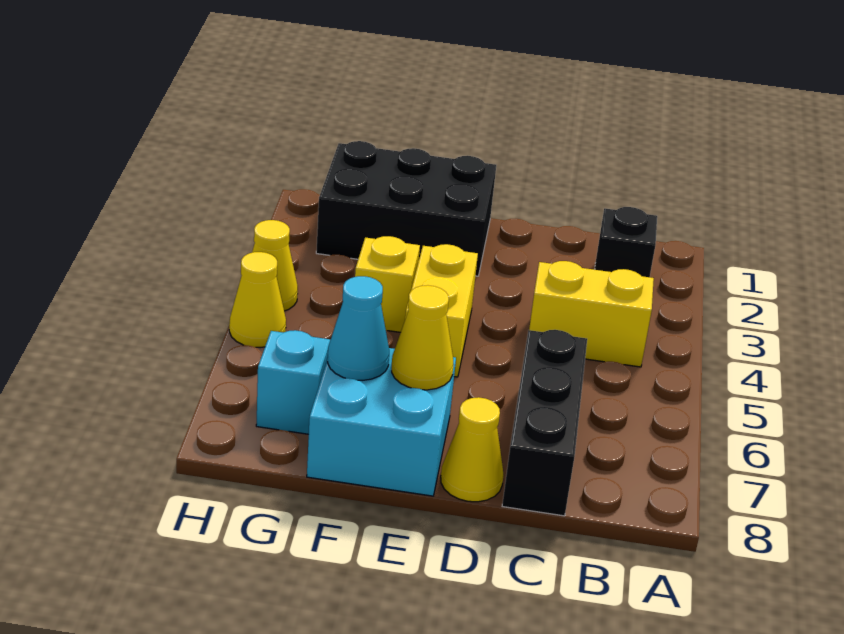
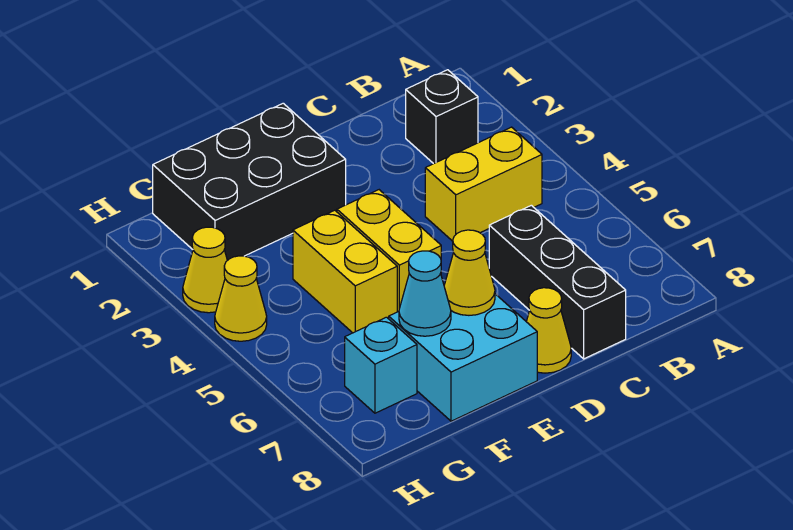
yellow 1x1 brick [355,236,420,332] -> yellow 1x2 brick [293,210,397,333]
yellow 1x1 cone [229,252,286,348] -> yellow 1x1 cone moved to [183,227,227,313]

